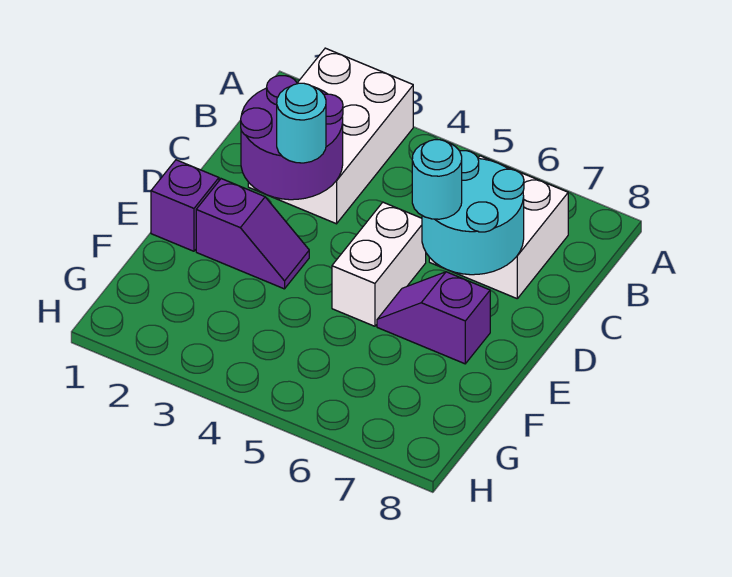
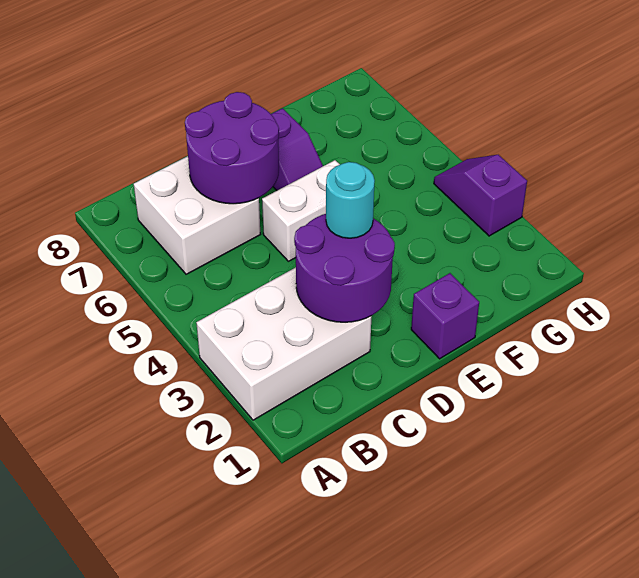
cyan 2x2 round brick [422,151,524,275] -> purple 2x2 round brick [185,92,279,204]
cyan 1x1 round brick [412,140,462,219] -> none
purple 1x2 slope [196,179,309,289] -> purple 1x2 slope moved to [434,155,527,236]

